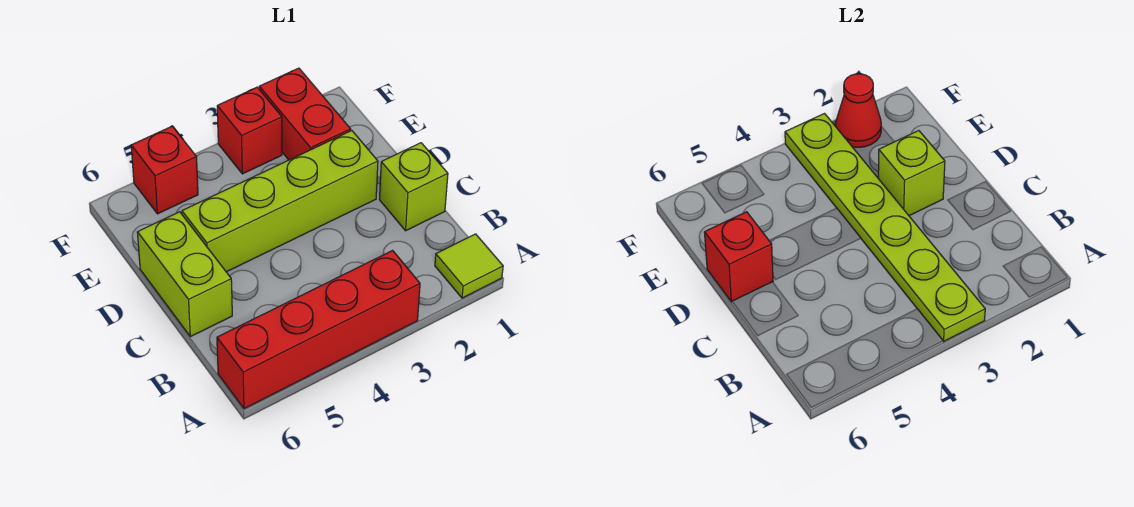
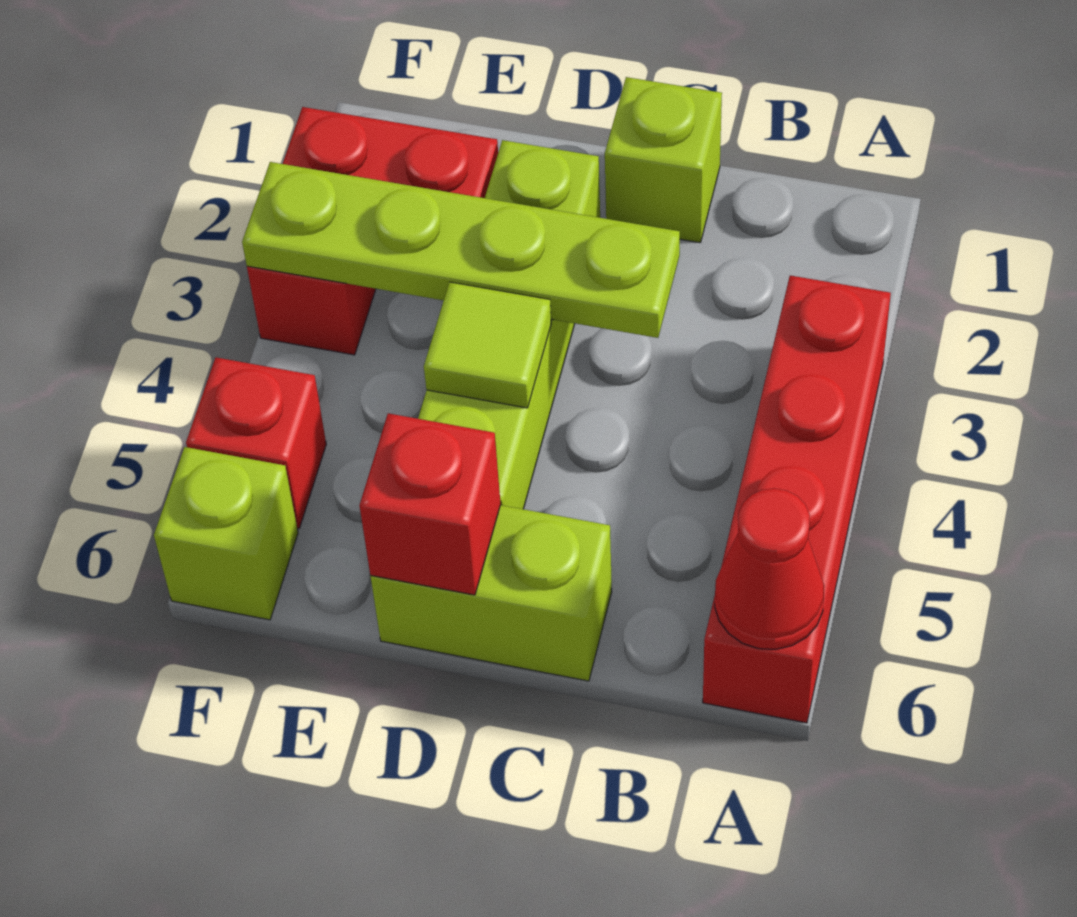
lime 1x1 tile [435,234,503,298] -> lime 1x1 tile moved to [424,282,551,408]
lime 1x6 plate [785,114,985,341] -> lime 1x4 plate [242,162,680,338]
lime 1x1 brick [878,131,945,216] -> lime 1x1 brick moved to [154,447,298,620]
red 1x1 cone [835,74,881,147] -> red 1x1 cone moved to [715,488,824,649]

